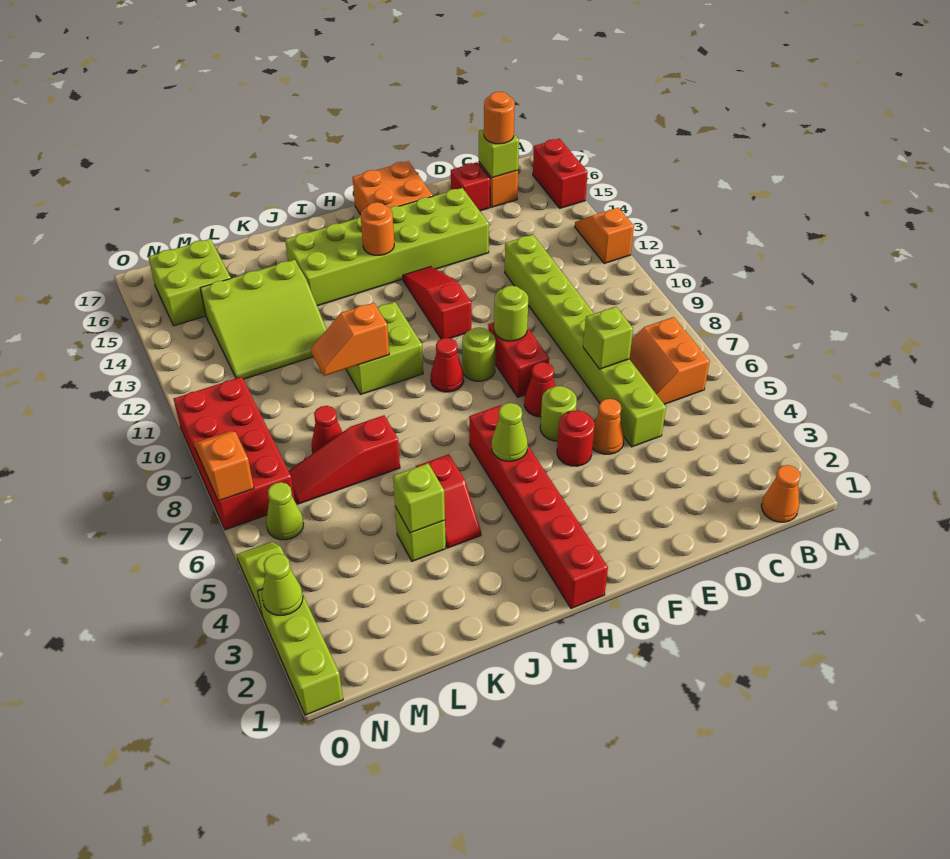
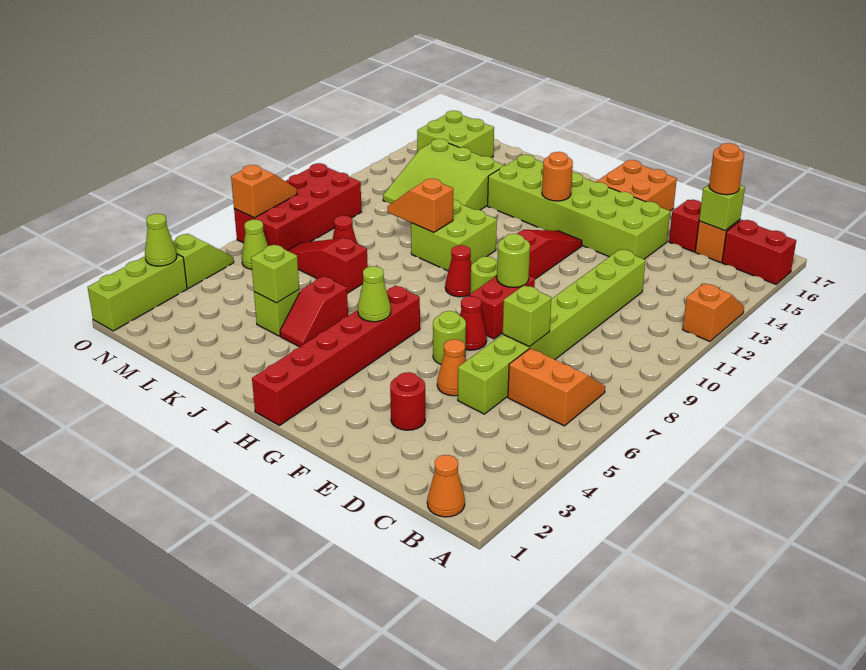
red 1x2 brick [533,139,588,208] -> red 1x2 brick turned to [722,220,796,284]
orange 2x2 slope [630,317,710,404] -> orange 2x2 slope turned to [508,348,605,426]
red 1x1 round brick [557,410,594,466] -> red 1x1 round brick moved to [390,372,425,430]

